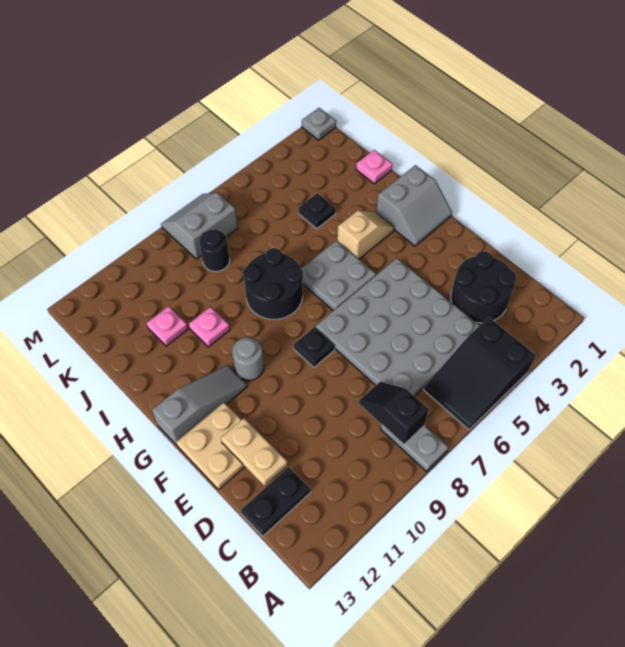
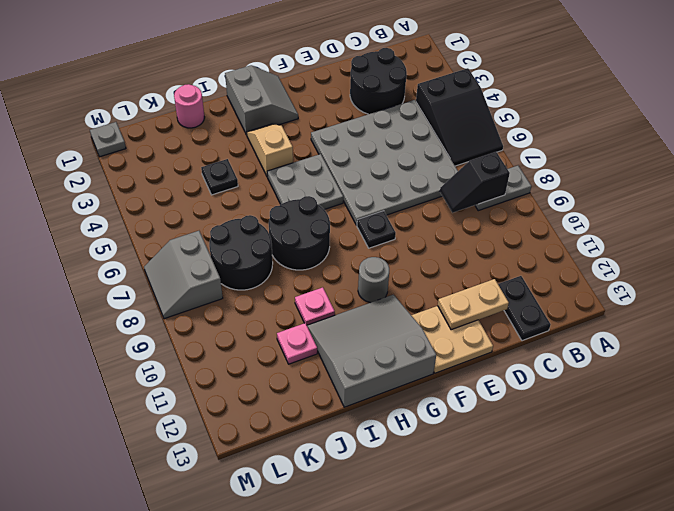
grey 1x3 slope [152,365,247,445] -> grey 3x3 slope [307,295,436,407]
pink 1x1 plate [356,150,392,184] -> pink 1x1 round brick [174,84,204,128]
black 1x1 round brick [199,230,230,272] -> black 2x2 round brick [209,215,273,290]

